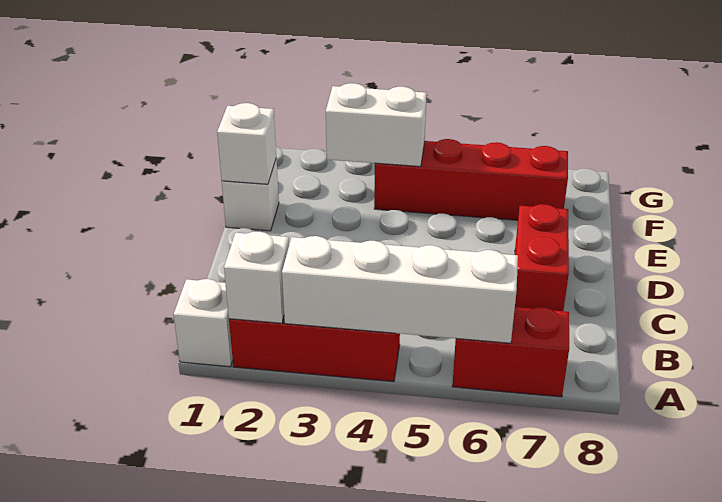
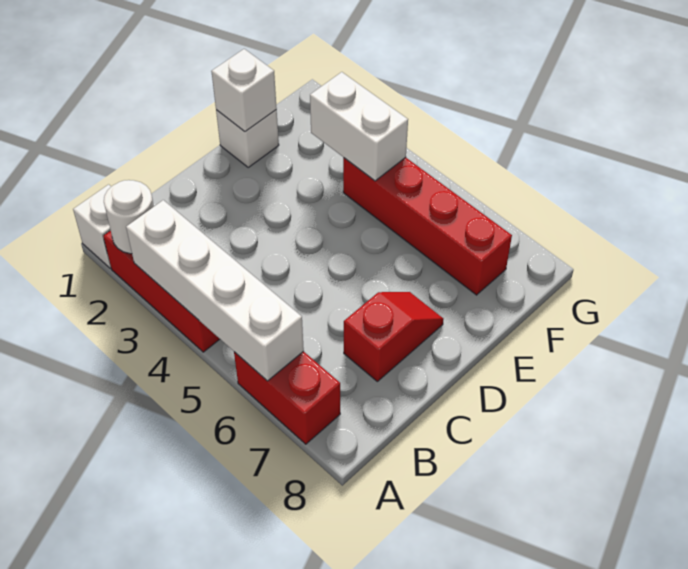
white 1x1 brick [224,232,289,323] -> white 1x1 round brick [104,180,154,254]
red 1x2 brick [515,204,569,311] -> red 1x2 slope [344,292,444,381]

